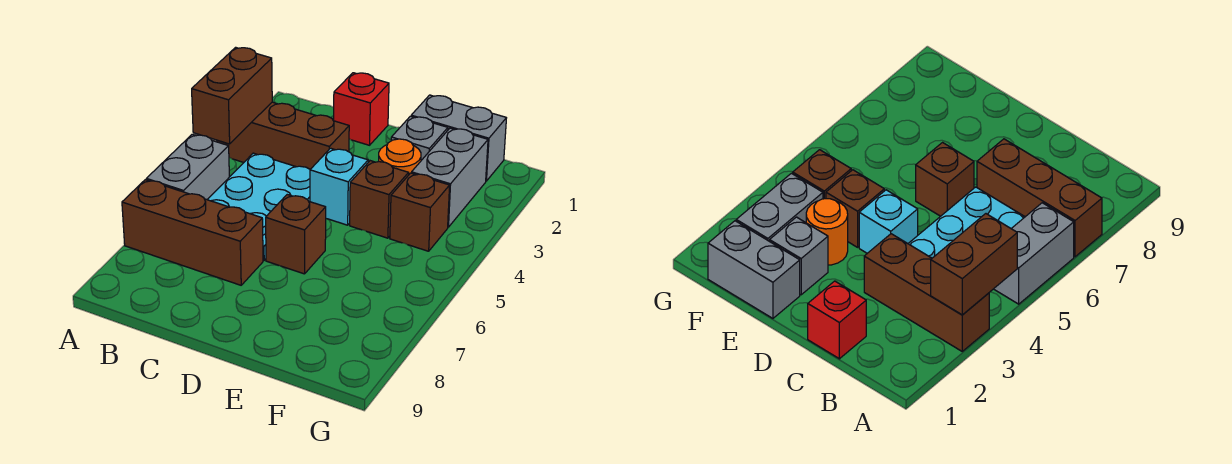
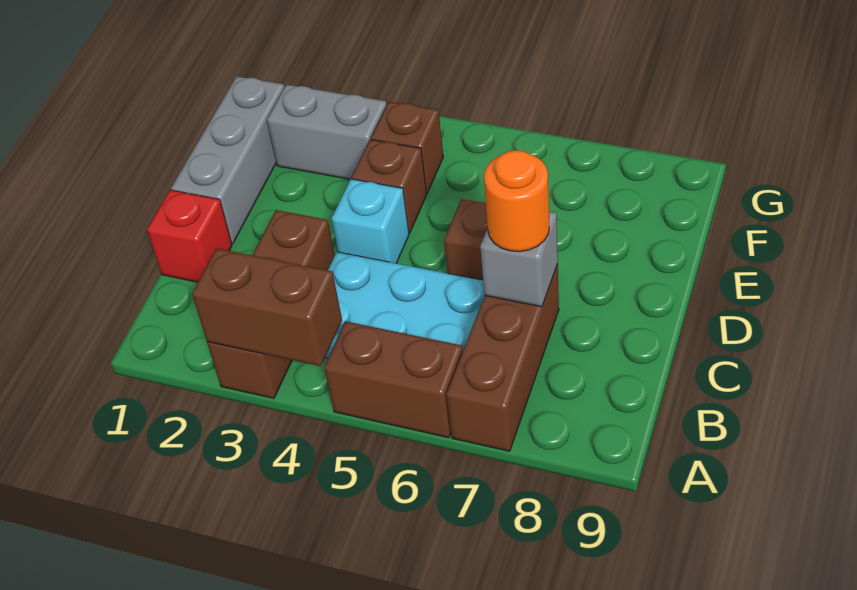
grey 1x2 brick [146,134,229,200] -> brown 1x2 brick [324,321,463,438]
grey 1x2 brick [411,95,506,181] -> grey 1x3 brick [171,76,284,243]
grey 1x1 brick [391,116,448,160] -> grey 1x1 brick moved to [480,211,558,307]
orange 1x1 round brick [379,139,421,174] -> orange 1x1 round brick moved to [484,150,549,252]

